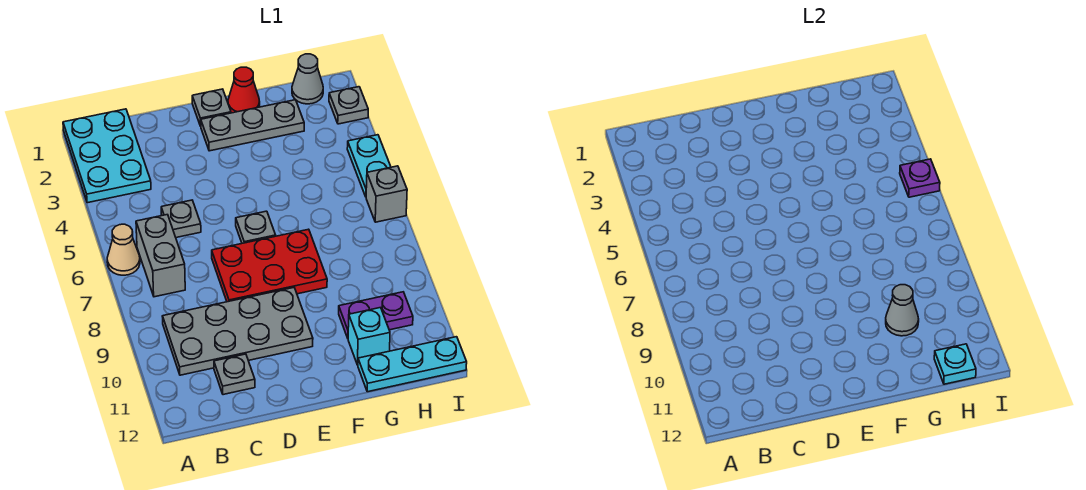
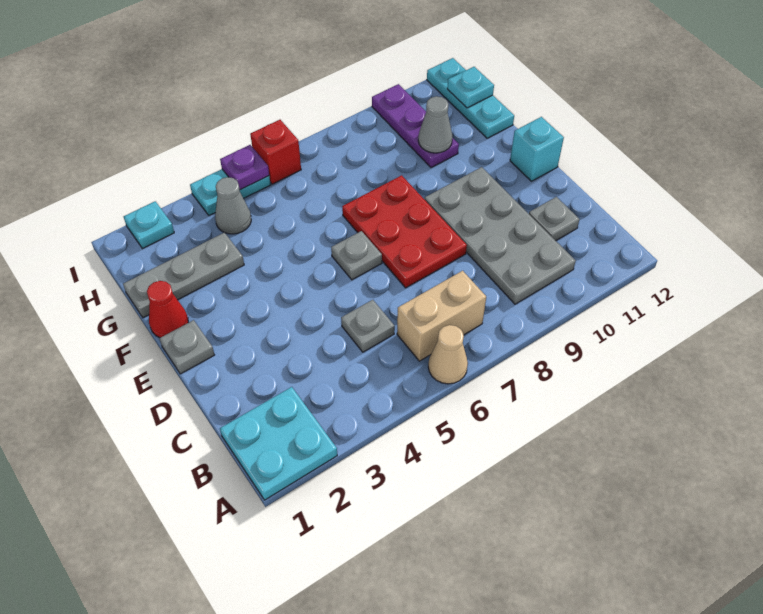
cyan 2x3 plate [63,109,151,203] -> cyan 2x2 plate [220,387,337,500]
grey 1x2 brick [136,215,185,297] -> tan 1x2 brick [397,271,486,361]
grey 1x3 plate [201,100,304,151] -> grey 1x3 plate turned to [123,232,244,318]
purple 1x2 plate [339,292,413,338] -> purple 1x3 plate [372,84,459,168]
cyan 1x1 brick [348,308,390,365] -> cyan 1x1 brick moved to [510,117,564,181]
grey 1x1 cone [292,54,323,104] -> grey 1x1 cone moved to [215,177,251,234]
grey 1x1 plate [329,87,368,124] -> cyan 1x1 plate [124,201,174,249]
grey 1x1 brick [366,166,407,222] -> red 1x1 brick [250,120,301,184]

